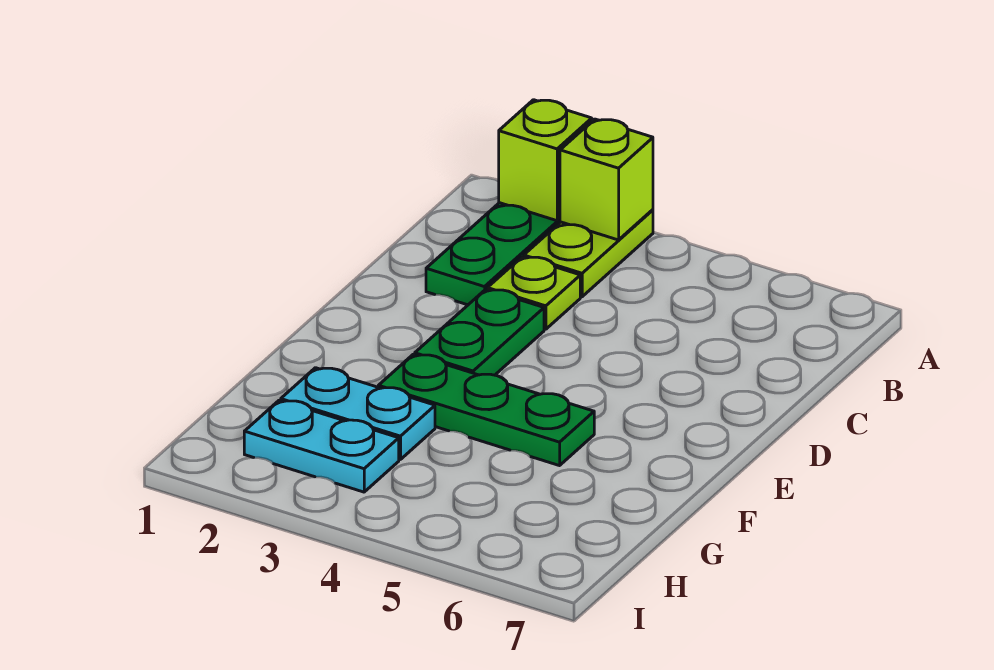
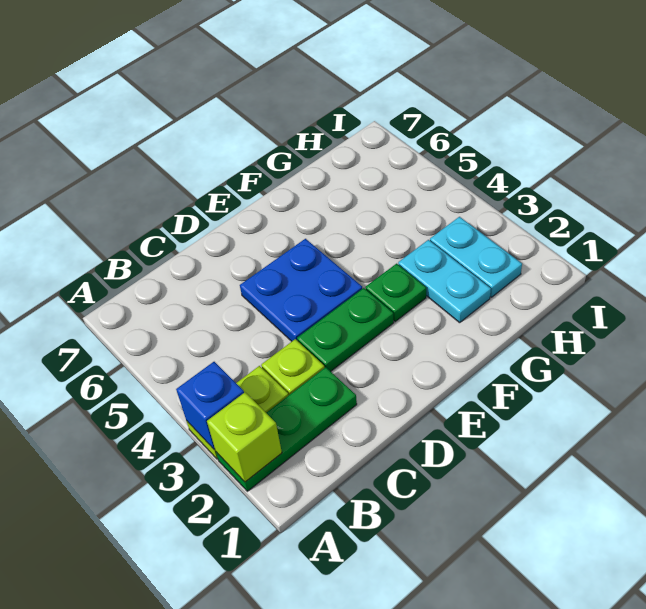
lime 1x1 brick [560,119,653,240] -> blue 1x1 brick [176,362,244,449]
none -> blue 2x2 plate [240,239,363,341]
green 1x3 plate [378,354,594,466] -> green 1x1 plate [365,264,426,322]

